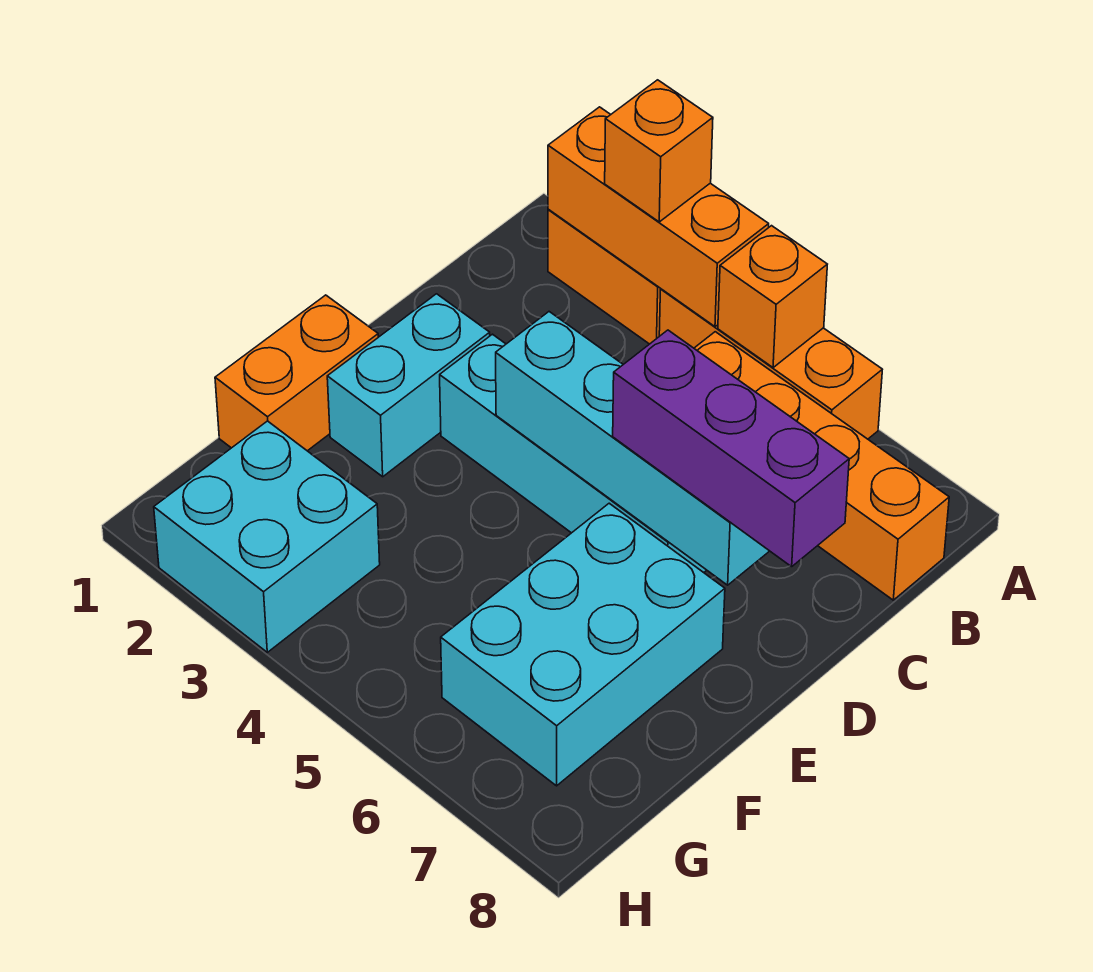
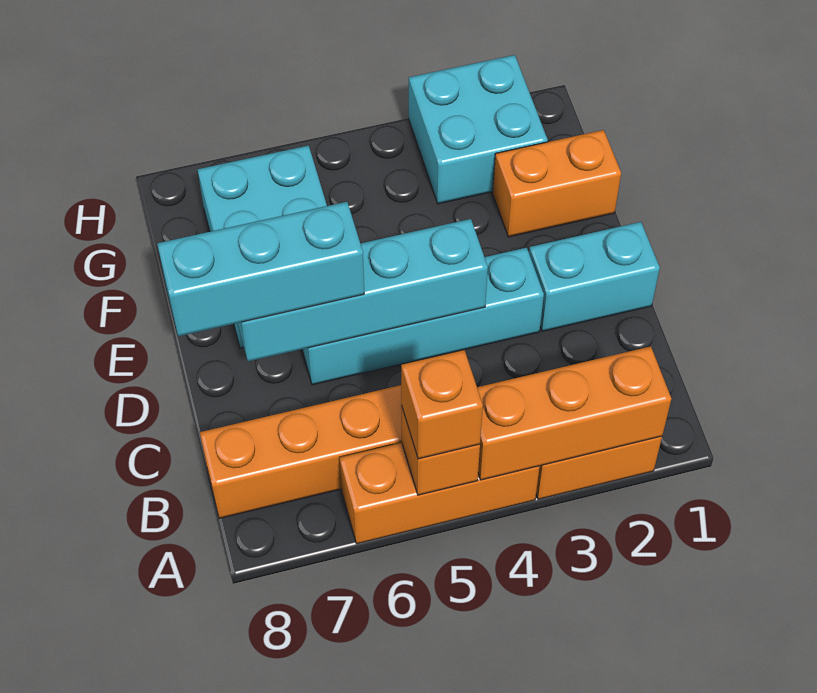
orange 1x1 brick [605,80,713,222] -> orange 1x1 brick moved to [401,350,483,459]
cyan 1x2 brick [327,294,490,477] -> cyan 1x2 brick turned to [529,222,660,331]
purple 1x3 brick [613,330,849,567] -> cyan 1x3 brick [157,202,364,336]
orange 1x2 brick [215,295,378,451] -> orange 1x2 brick turned to [493,130,621,237]

